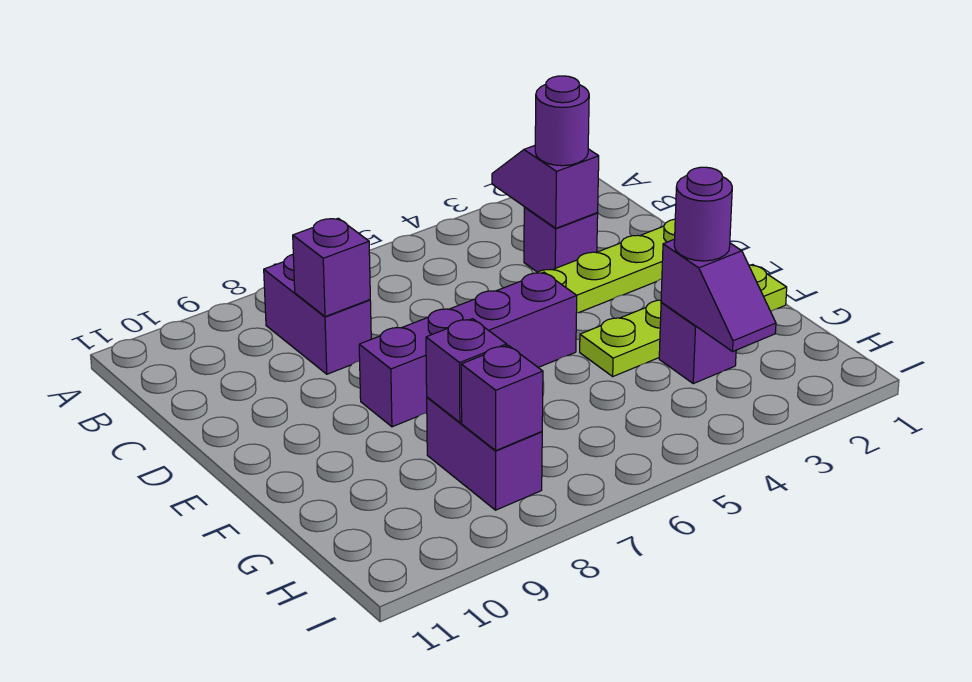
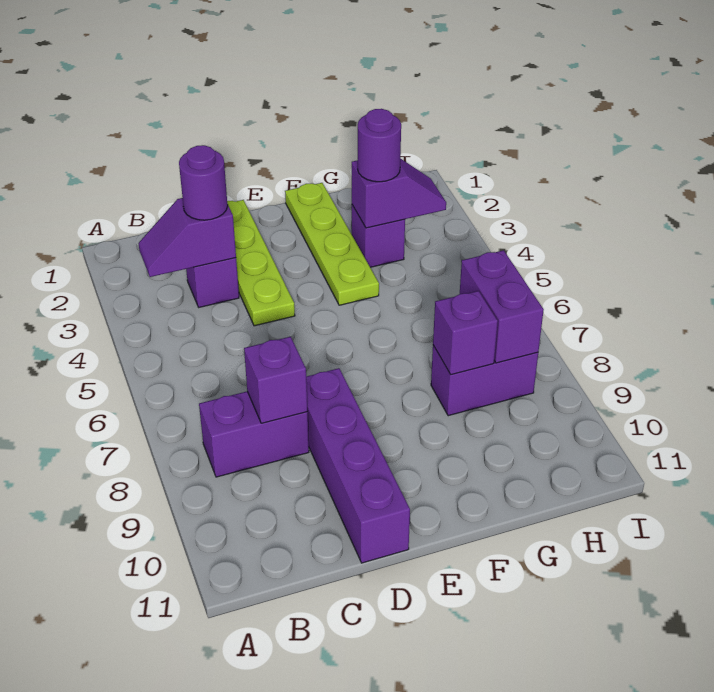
purple 1x4 brick [359,272,577,427] -> purple 1x4 brick moved to [306,368,410,563]
purple 1x1 brick [461,345,543,450] -> purple 1x2 brick [460,250,544,363]

